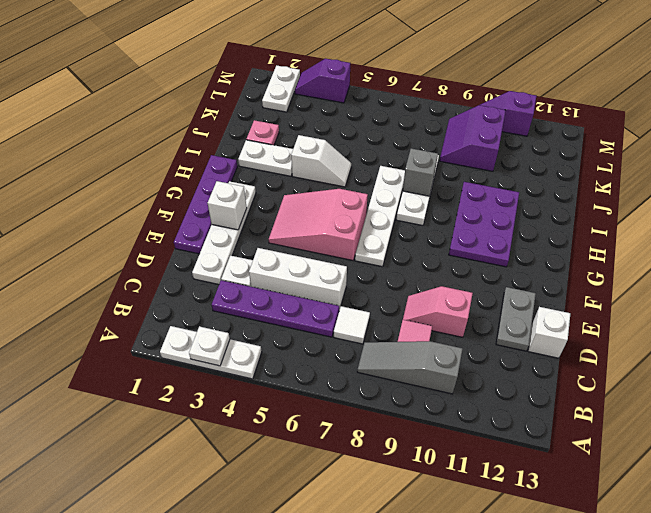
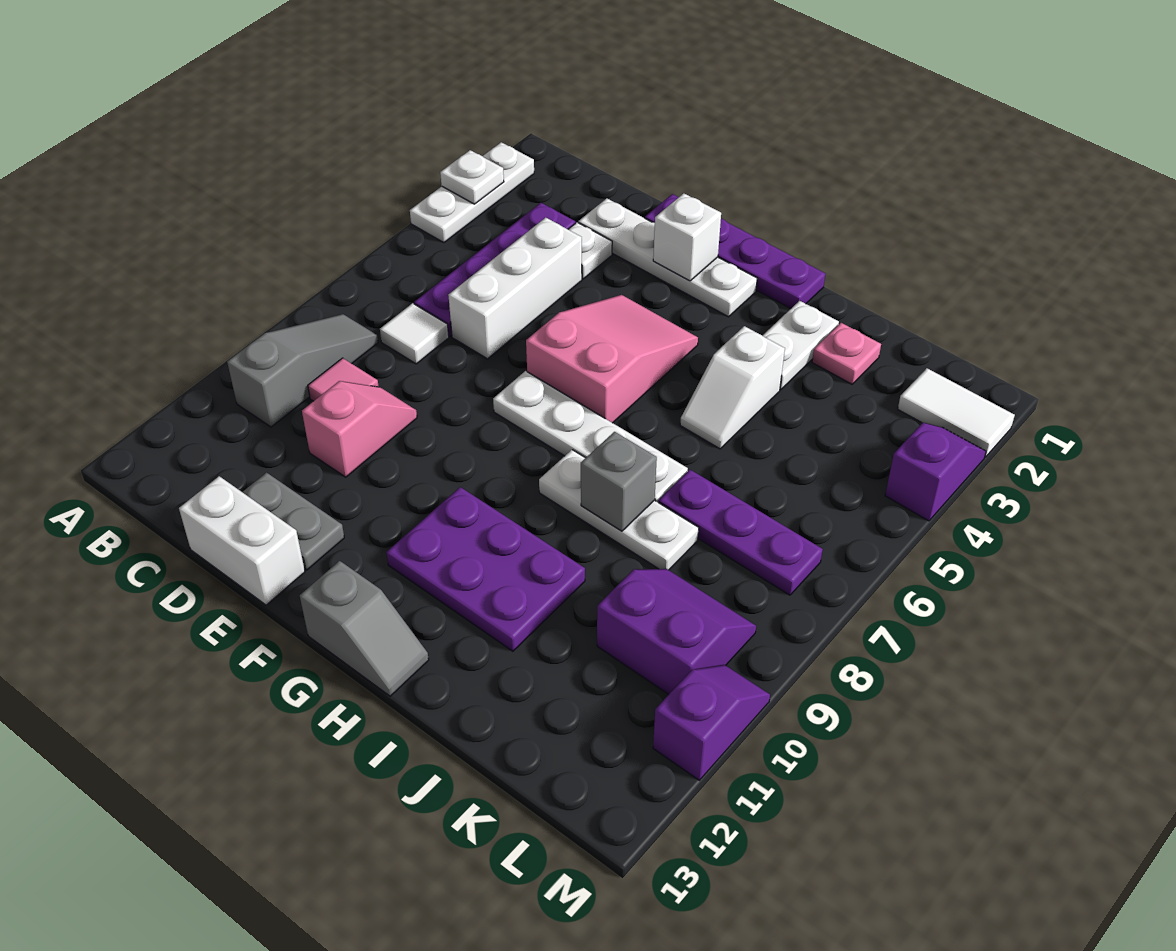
white 1x1 brick [528,307,570,358] -> white 1x2 brick [179,476,305,605]
none -> grey 1x2 slope [300,561,429,696]
none -> purple 1x3 plate [658,470,823,595]
white 1x2 plate [262,65,300,112] -> white 1x2 tile [898,368,1015,457]

